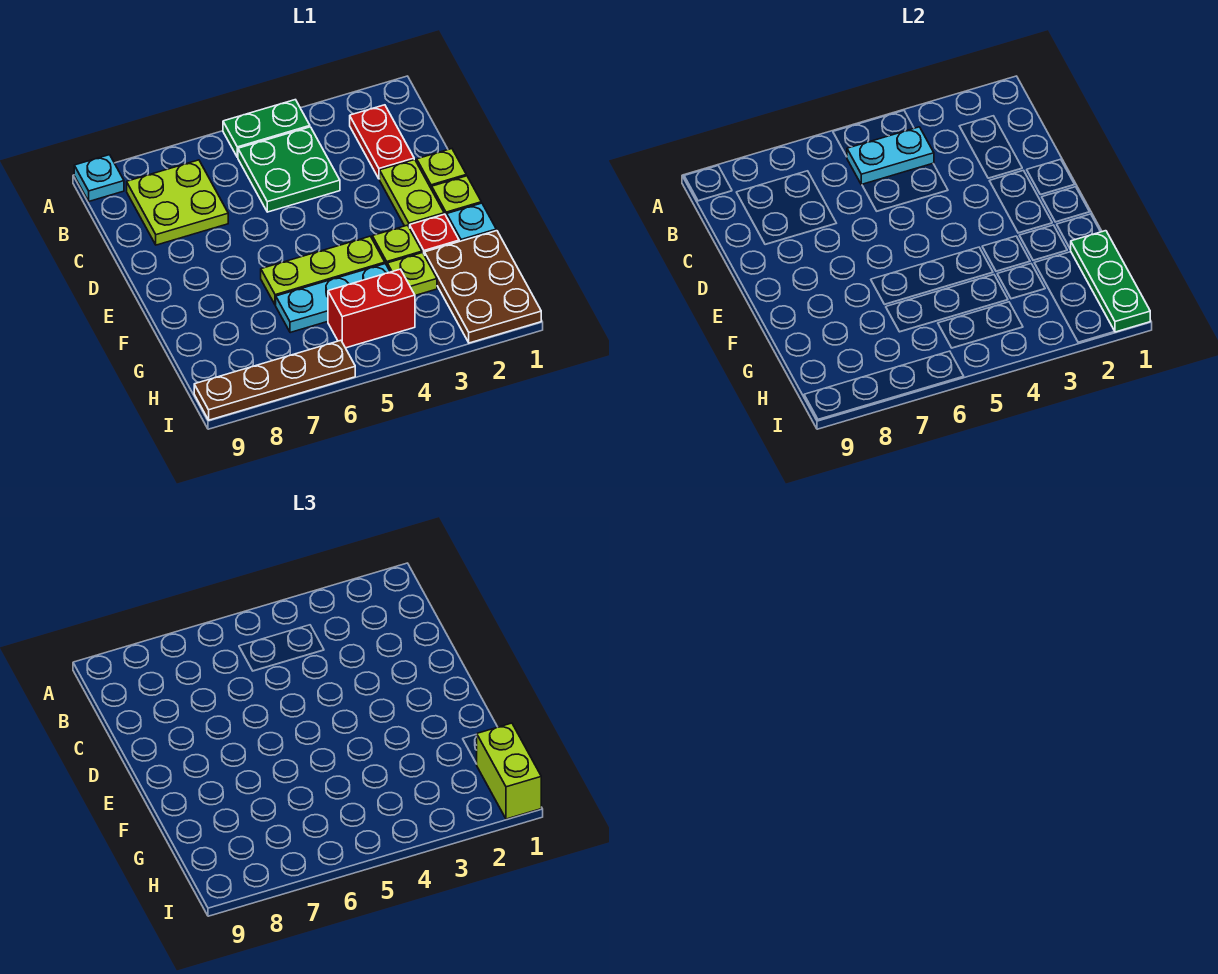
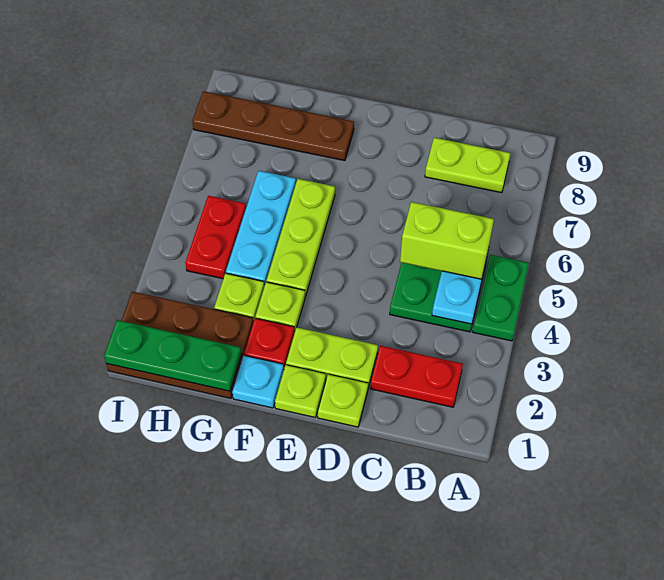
cyan 1x1 plate [74,155,124,201] -> none
lime 2x2 plate [127,160,228,245] -> lime 1x2 plate [425,138,511,193]
lime 1x2 brick [477,723,541,819] -> lime 1x2 brick moved to [400,202,494,279]
red 1x2 brick [328,269,415,348] -> red 1x2 plate [185,196,246,279]
brown 1x4 plate [194,340,355,420] -> brown 1x4 plate turned to [192,91,354,161]

